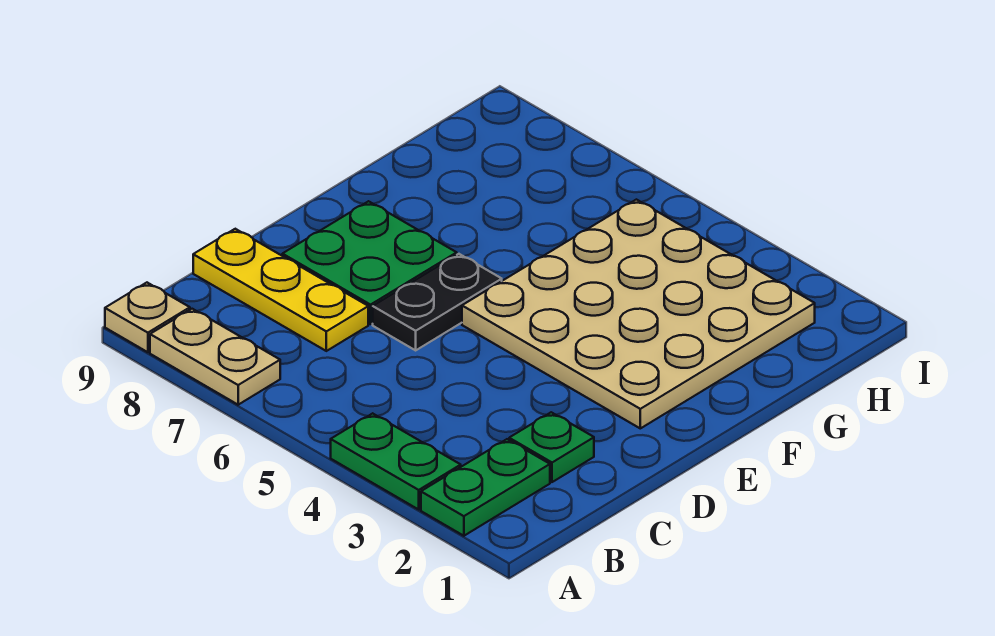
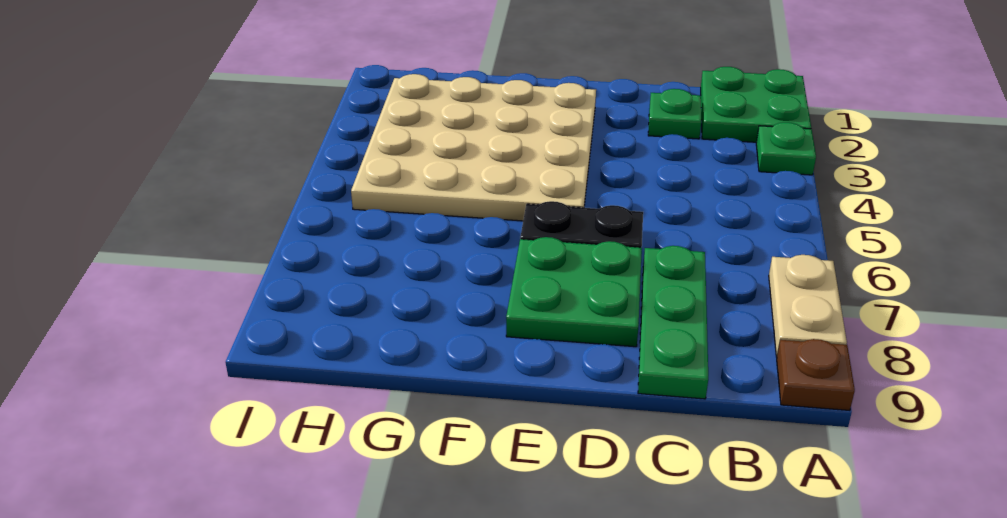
green 1x2 plate [421,439,550,536] -> green 2x2 plate [701,67,811,142]
green 1x2 plate [331,413,461,509] -> green 1x1 plate [756,122,816,175]
tan 1x1 plate [105,283,190,352] -> brown 1x1 plate [777,339,855,410]
yellow 1x3 plate [193,229,368,351] -> green 1x3 plate [638,246,708,399]

